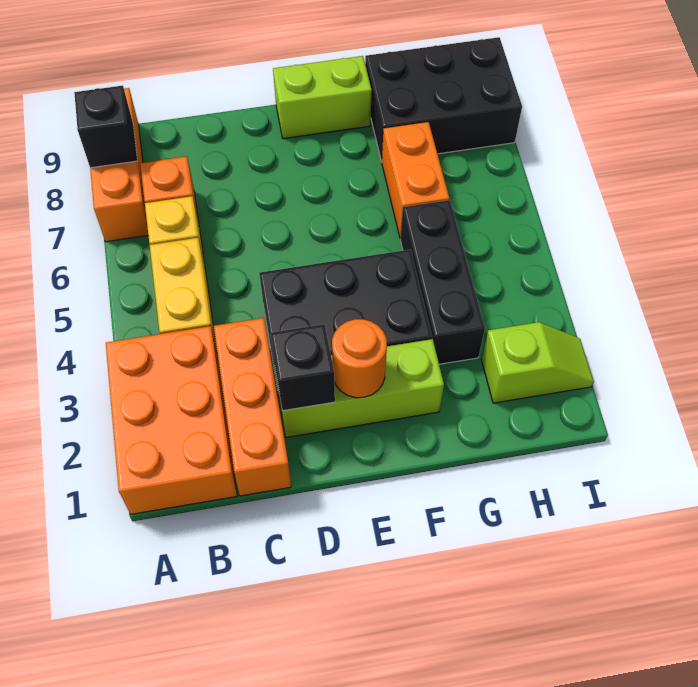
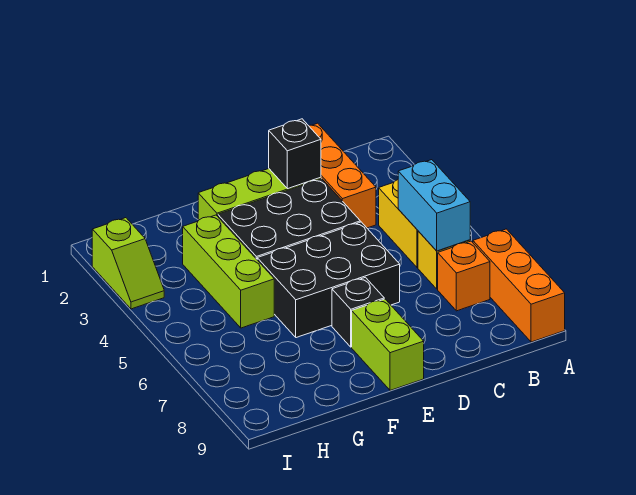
orange 2x3 brick [106,326,237,514] -> none
black 1x1 brick [74,86,137,168] -> black 1x1 brick moved to [332,277,384,347]
none -> cyan 1x2 brick [398,160,470,251]
orange 1x1 round brick [332,319,387,398] -> none
lime 1x2 brick [273,56,372,139] -> lime 1x2 brick turned to [352,299,424,390]
black 1x3 brick [400,200,485,364] -> lime 1x3 brick [183,215,274,328]
orange 1x2 brick [382,122,449,239] -> none
black 2x3 brick [365,37,522,162] -> black 2x3 brick moved to [257,222,400,338]
lime 1x2 slope [481,322,594,403] -> lime 1x2 slope turned to [92,218,164,309]

